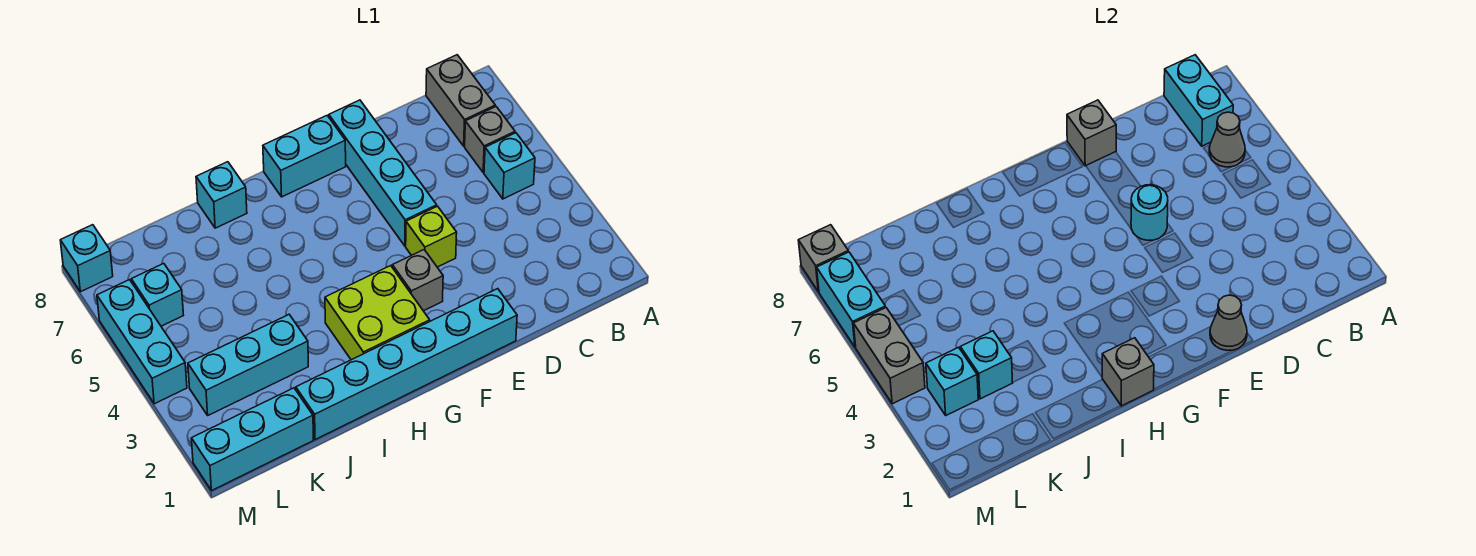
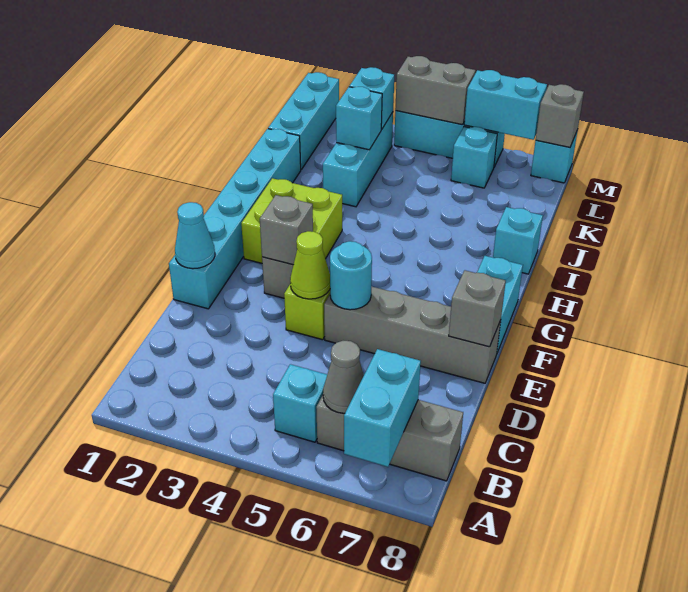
cyan 1x2 brick [1164,55,1233,146] -> cyan 1x2 brick turned to [344,349,421,467]
grey 1x1 cone [1210,295,1247,351] -> cyan 1x1 cone [175,202,215,269]
none -> lime 1x1 cone [290,231,330,299]
cyan 1x4 brick [329,100,437,246] -> grey 1x4 brick [324,286,501,383]
grey 1x1 brick [1102,338,1154,406] -> grey 1x1 brick moved to [260,195,313,265]

